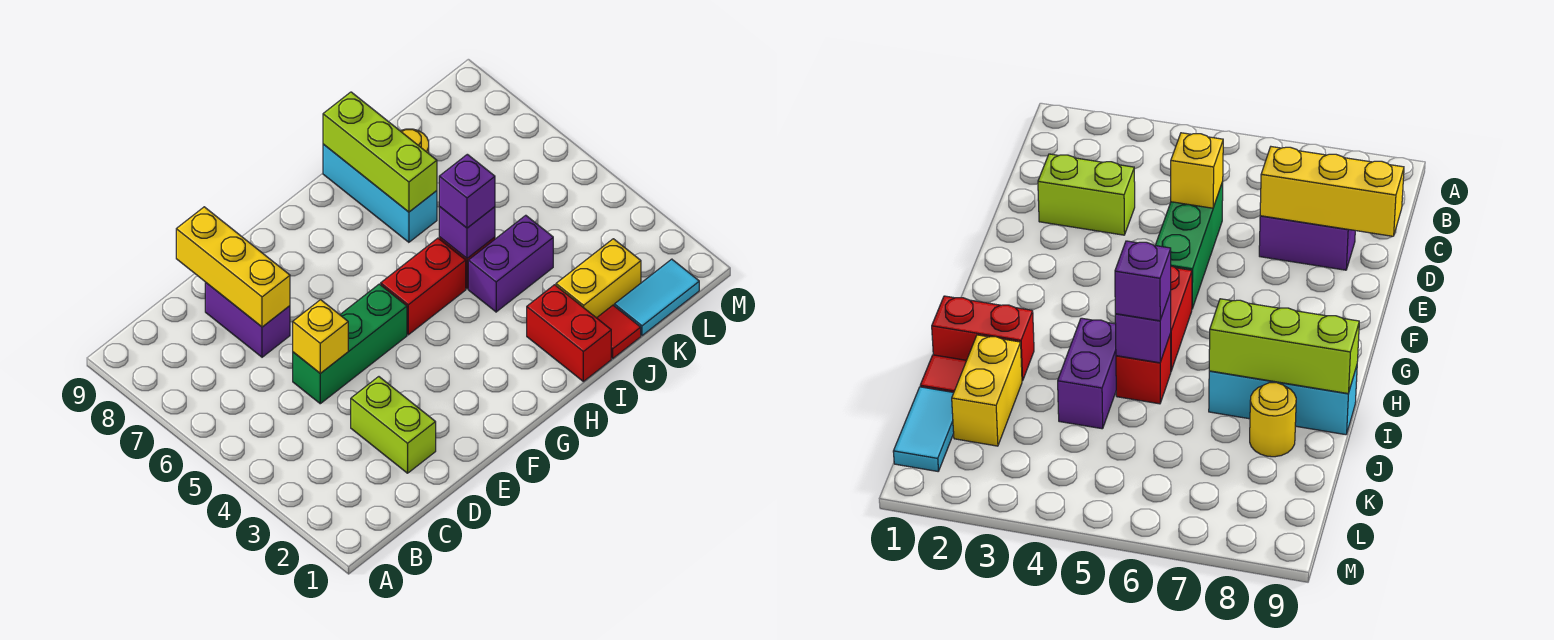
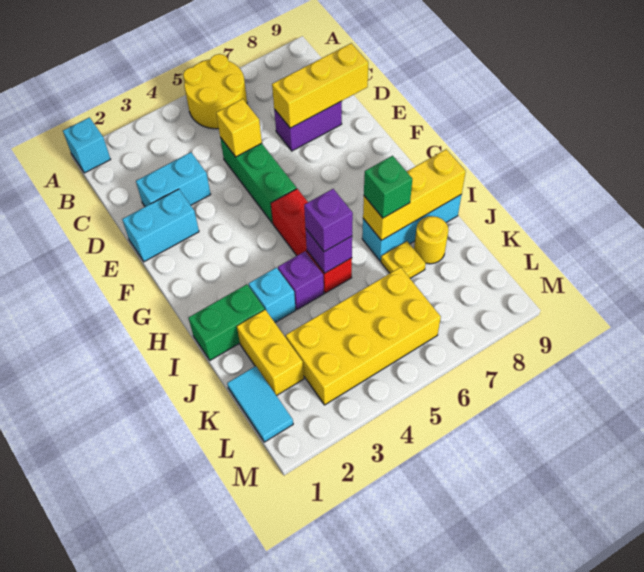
none -> cyan 1x1 brick [63,117,111,173]
none -> yellow 2x2 round brick [183,54,247,129]
lime 1x2 brick [351,377,436,473] -> cyan 1x2 brick [136,152,211,207]
none -> cyan 1x2 brick [122,189,199,262]
red 1x2 brick [527,285,611,381] -> green 1x2 brick [189,284,265,360]
none -> cyan 1x1 brick [249,268,296,322]
purple 1x2 brick [468,215,553,312] -> purple 1x1 brick [278,251,324,310]
lime 1x3 brick [323,92,437,212] -> yellow 1x3 brick [363,149,466,240]
none -> green 1x1 brick [364,156,412,218]
red 1x1 tile [597,305,641,358] -> none
none -> yellow 1x1 plate [381,241,426,278]
none -> yellow 2x4 brick [286,267,441,405]

